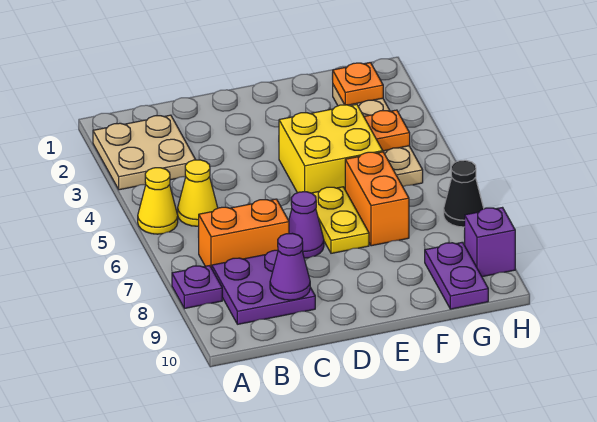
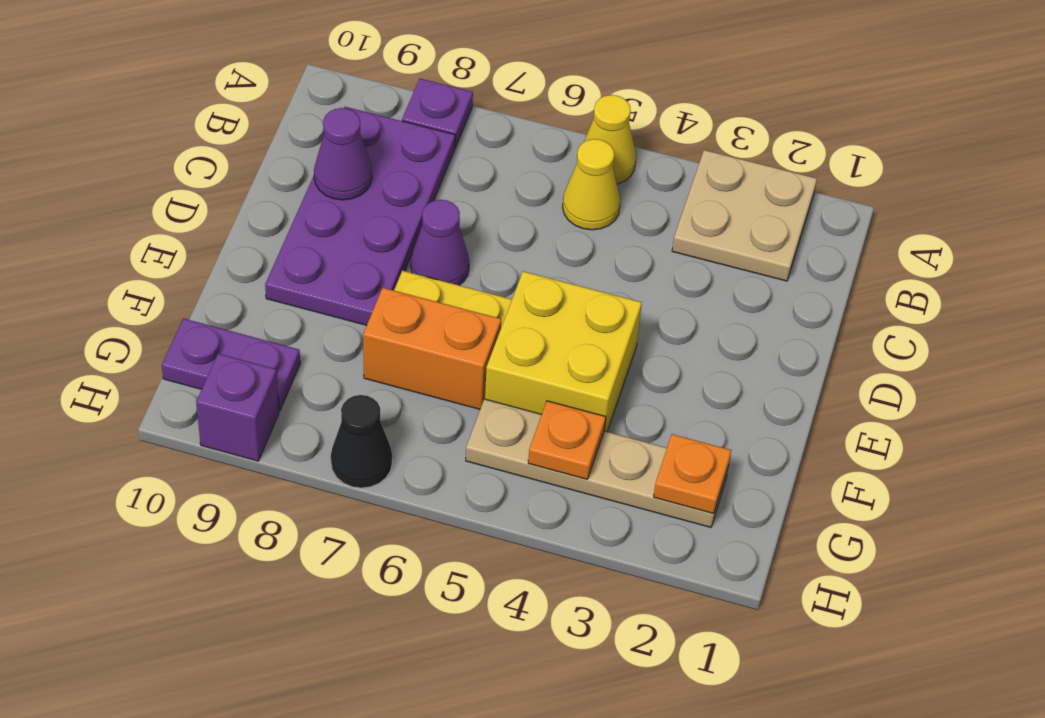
orange 1x2 brick [198,199,289,268] -> none
purple 2x2 plate [212,250,315,324] -> purple 2x4 plate [265,107,455,325]

